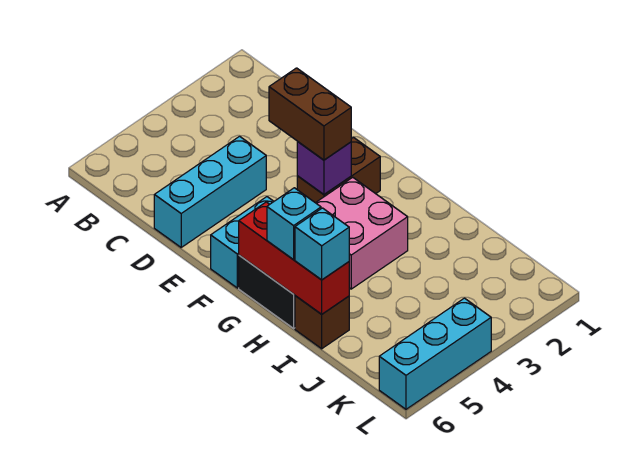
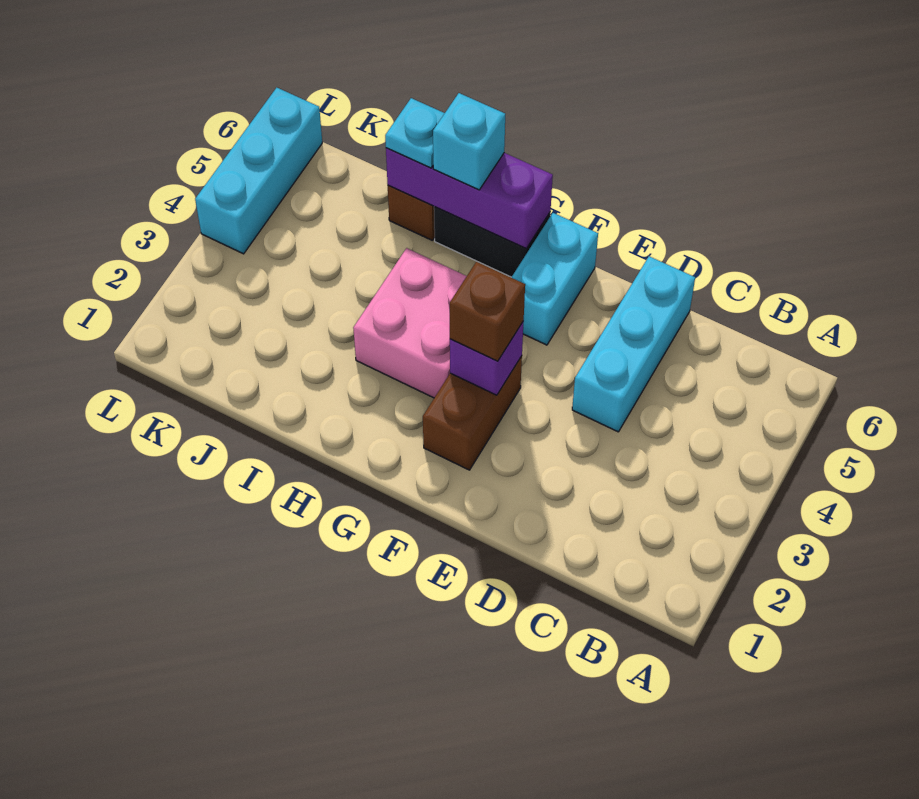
brown 1x2 brick [269,68,351,160] -> brown 1x1 brick [450,262,525,361]
red 1x3 brick [239,202,349,314] -> purple 1x3 brick [386,148,553,248]
cyan 1x1 brick [295,208,349,280] -> cyan 1x1 plate [385,98,445,168]

